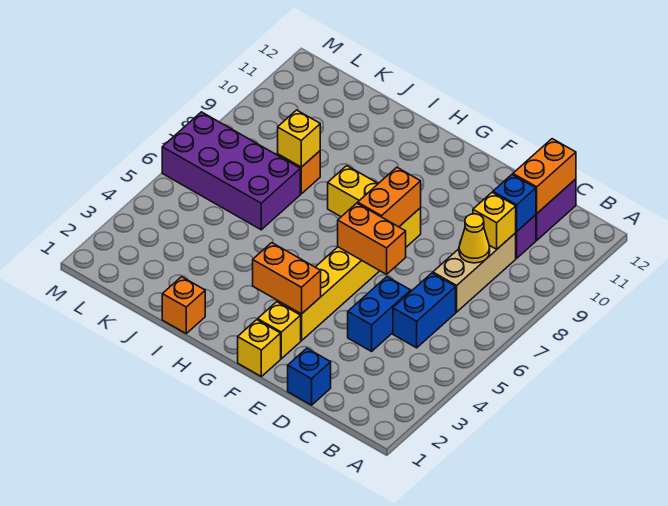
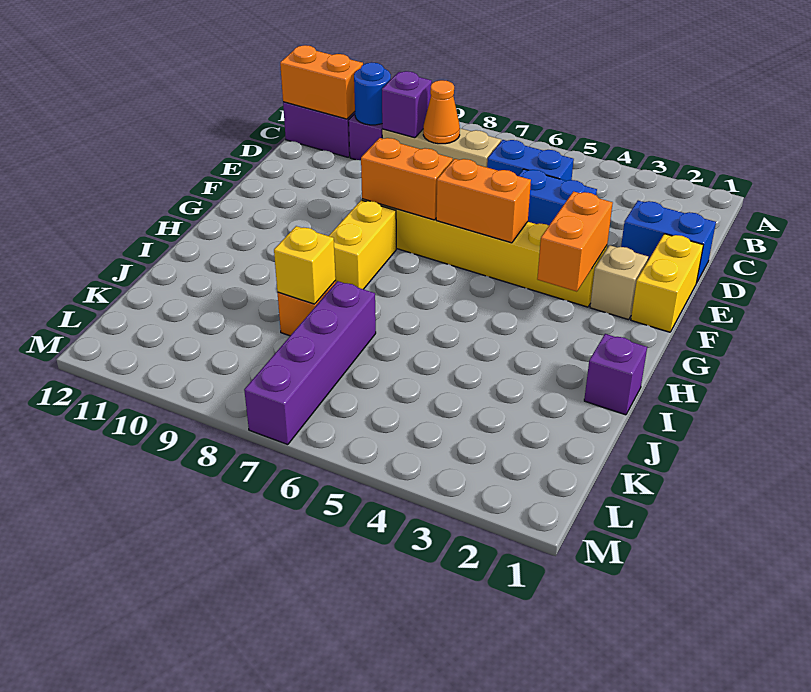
yellow 1x1 cone [459,214,490,263] -> orange 1x1 cone [423,80,460,144]
yellow 1x1 brick [473,193,516,249] -> purple 1x1 brick [382,71,432,138]
blue 1x1 brick [493,175,536,231] -> blue 1x1 round brick [354,62,391,125]
blue 1x1 brick [288,348,331,405] -> blue 1x2 brick [621,201,716,283]
orange 1x2 brick [338,203,406,274] -> orange 1x2 brick turned to [436,159,531,243]
yellow 1x1 brick [238,320,281,376] -> yellow 1x2 brick [631,234,703,332]
yellow 1x1 brick [258,302,301,359] -> tan 1x1 brick [590,245,648,320]
orange 1x1 brick [162,277,205,333] -> purple 1x1 brick [584,334,647,415]
purple 2x4 brick [162,112,300,230] -> purple 1x4 brick [244,281,376,445]

